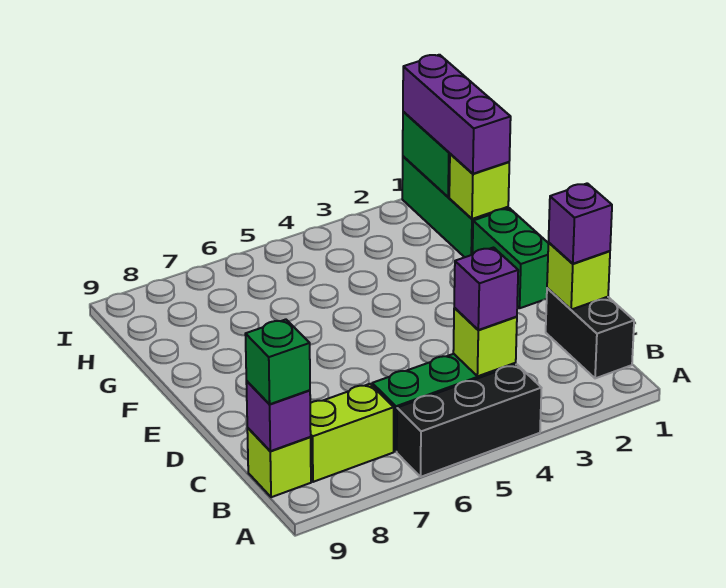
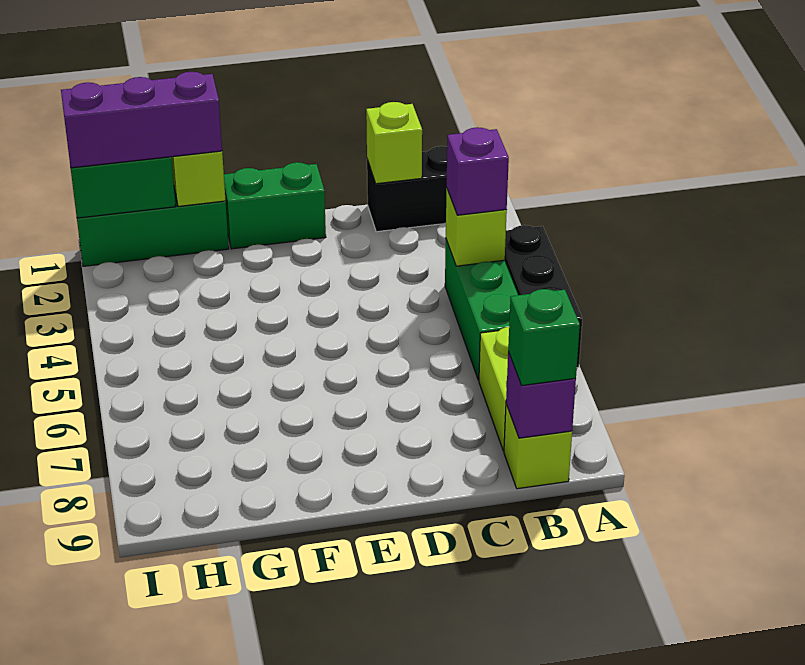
purple 1x1 brick [548,183,612,264] -> none

